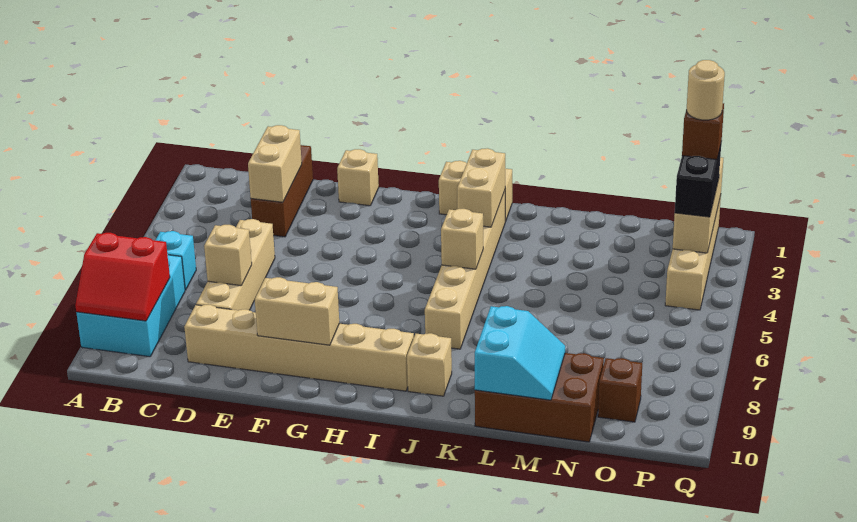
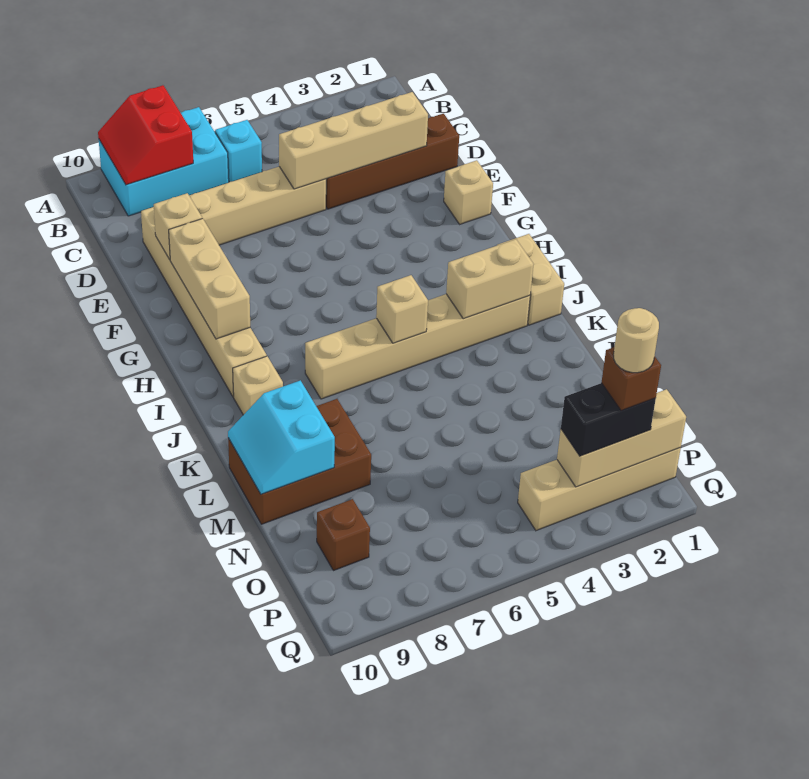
brown 1x3 brick [251,145,313,237] -> brown 1x4 brick [326,114,459,209]
tan 1x2 brick [248,125,302,202] -> tan 1x4 brick [279,92,428,189]
tan 1x1 brick [204,225,252,286] -> tan 1x1 brick moved to [154,193,202,260]
tan 1x2 brick [255,277,339,345] -> tan 1x3 brick [169,218,250,339]
brown 2x3 brick [475,353,604,442] -> brown 2x3 brick turned to [228,399,371,524]
cyan 2x2 slope [475,306,565,400] -> cyan 2x2 slope turned to [228,380,335,494]

